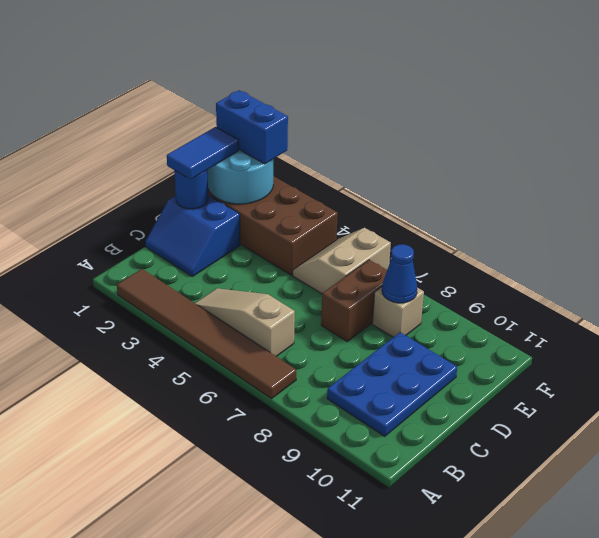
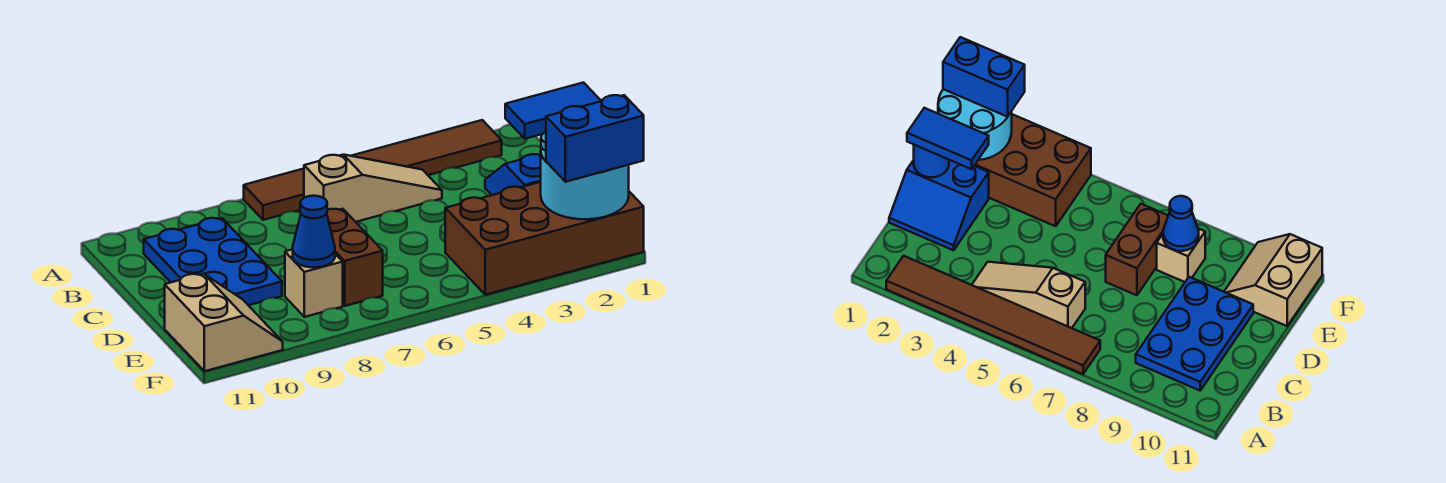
blue 1x2 tile [167,127,239,179] -> blue 1x2 tile turned to [505,83,601,139]
tan 2x2 slope [293,228,391,294] -> tan 2x2 slope moved to [165,274,283,371]

